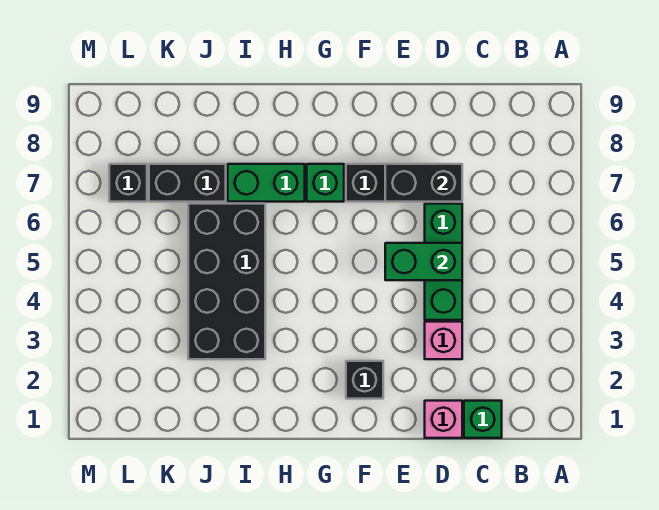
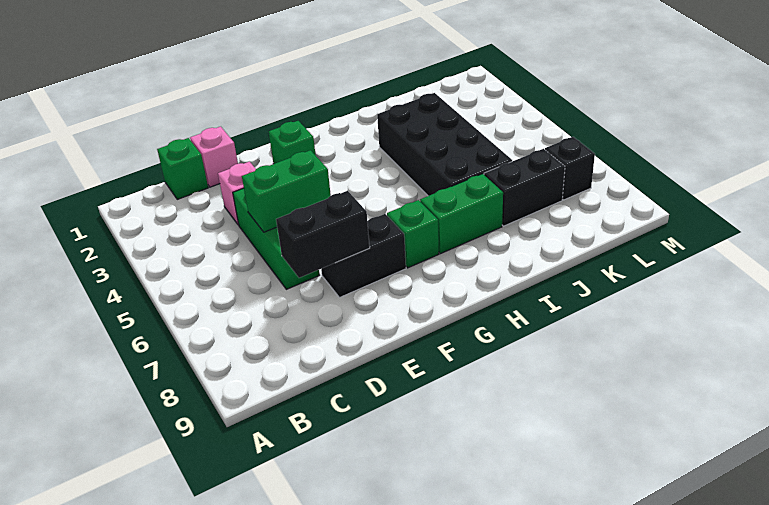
black 1x1 brick [346,361,383,399] -> green 1x1 brick [269,121,315,164]

